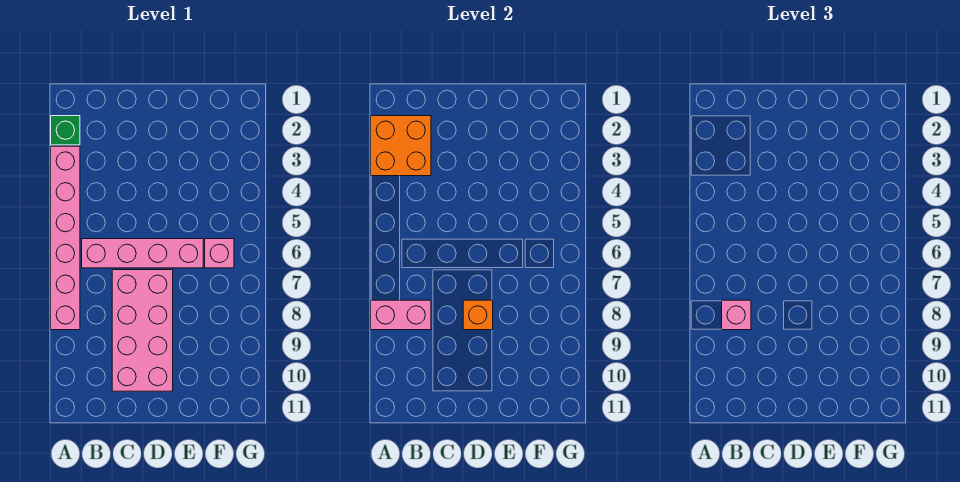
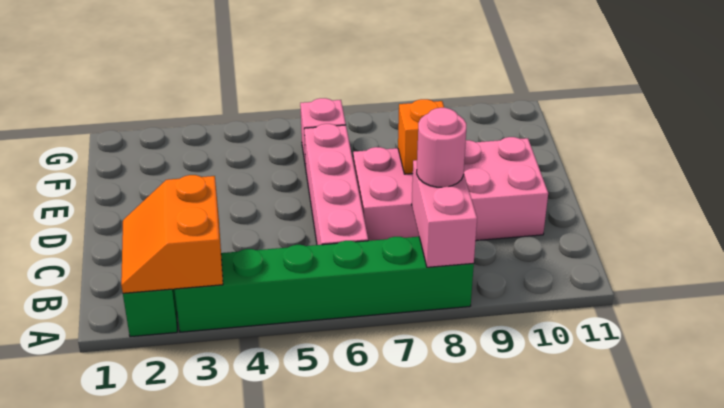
orange 2x2 brick [371,116,431,176] -> orange 2x2 slope [121,175,223,293]
pink 1x6 brick [51,146,80,330] -> green 1x6 brick [174,237,474,332]
pink 1x1 brick [722,300,751,330] -> pink 1x1 round brick [417,108,466,187]

